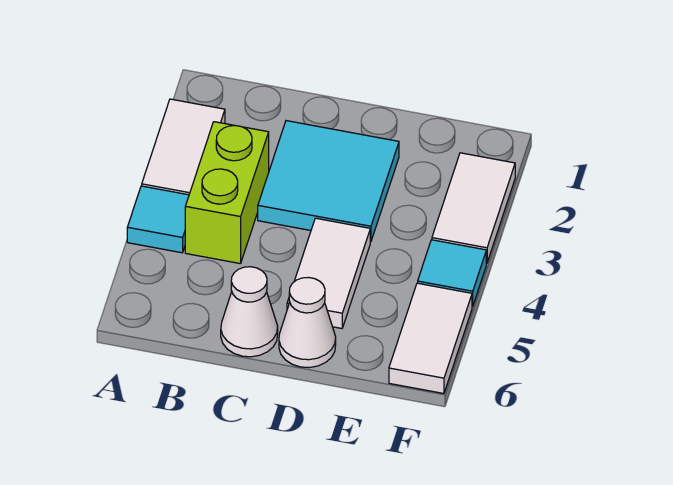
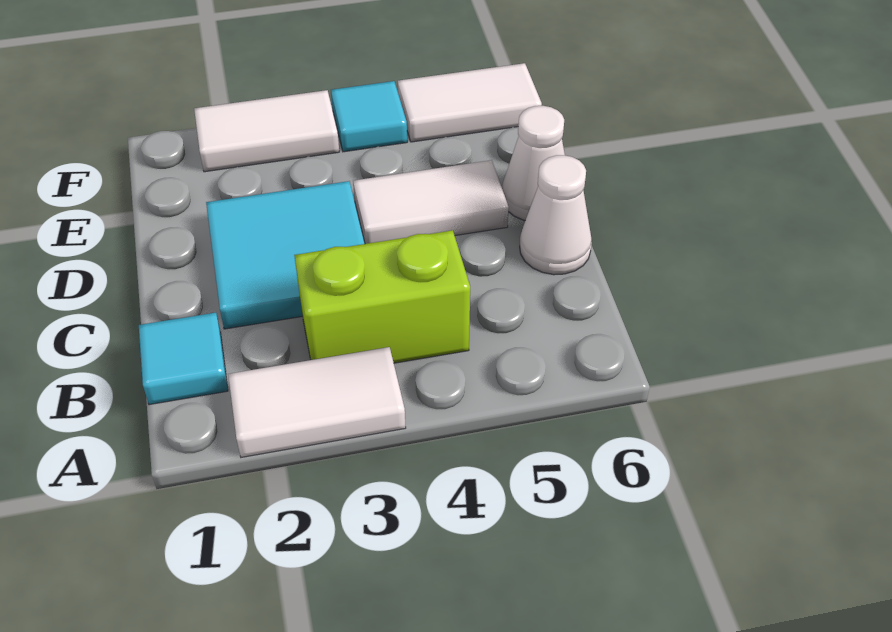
cyan 1x1 tile [127,186,189,253] -> cyan 1x1 tile moved to [139,313,228,405]

